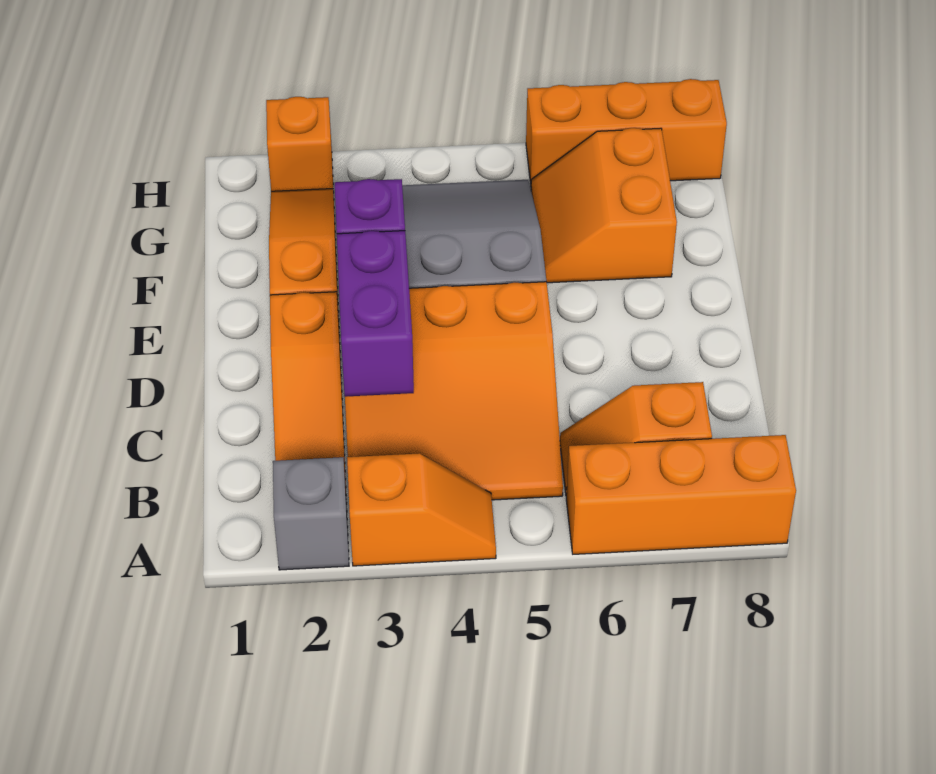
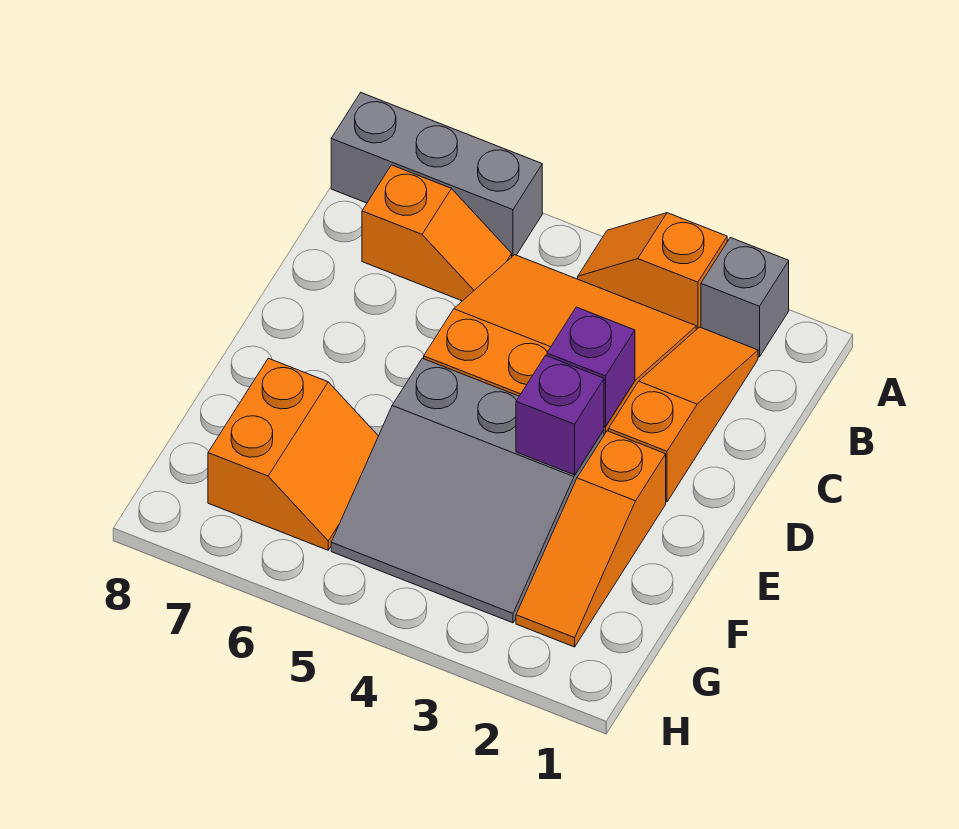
orange 1x3 brick [566,435,796,554] -> grey 1x3 brick [331,93,542,256]
purple 1x2 brick [337,231,414,397] -> purple 1x1 brick [547,307,635,427]
orange 1x1 brick [266,97,334,192] -> none
orange 1x3 brick [526,79,727,184] -> none

